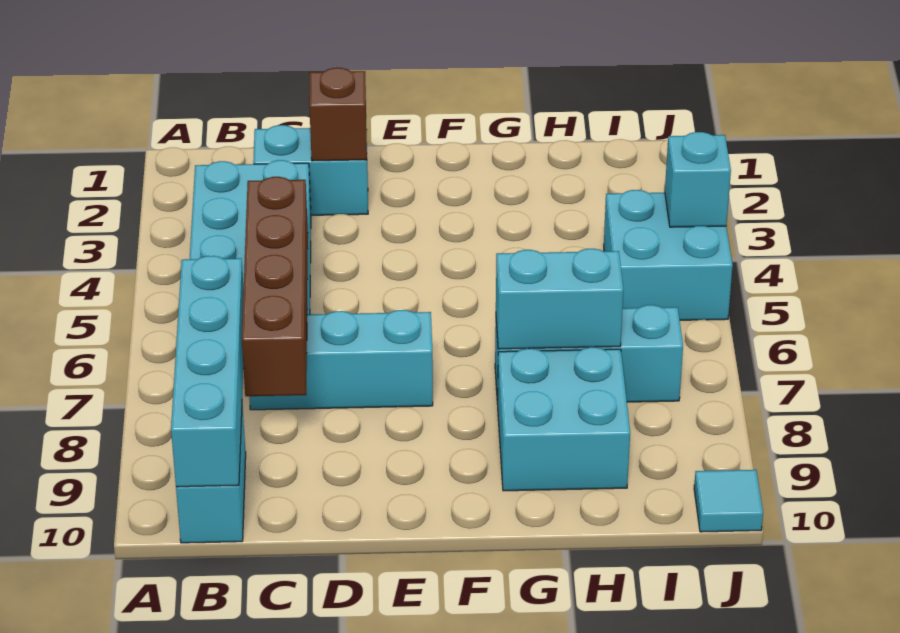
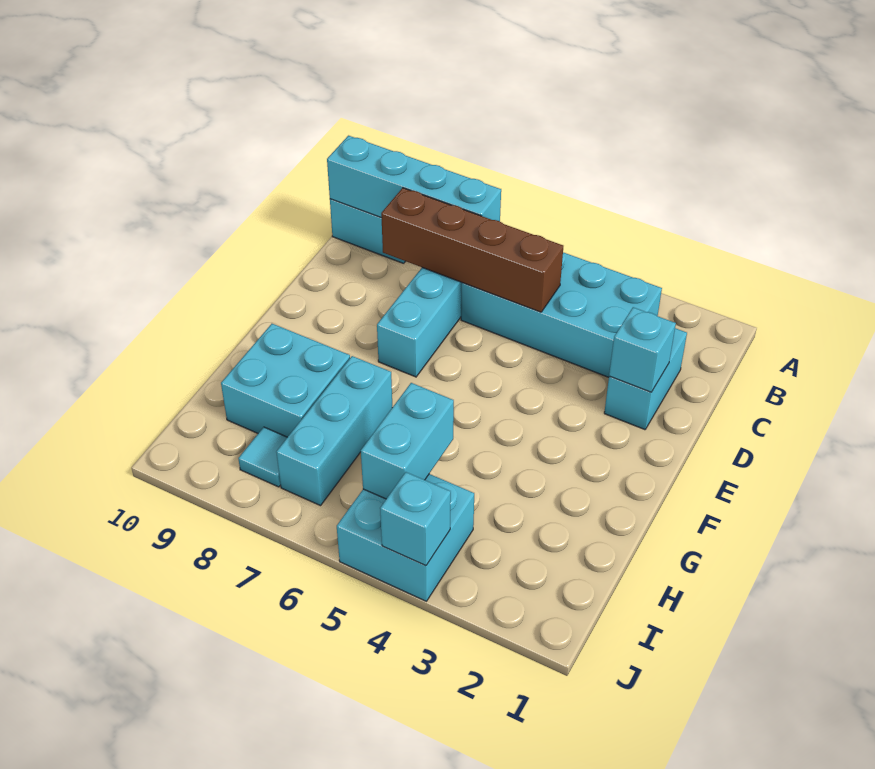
brown 1x1 brick [309,68,367,161] -> cyan 1x1 brick [609,307,676,392]
cyan 1x2 brick [496,249,623,349] -> cyan 1x2 brick moved to [361,383,454,499]
cyan 1x1 tile [694,470,763,532] -> cyan 1x1 tile moved to [238,427,287,487]

